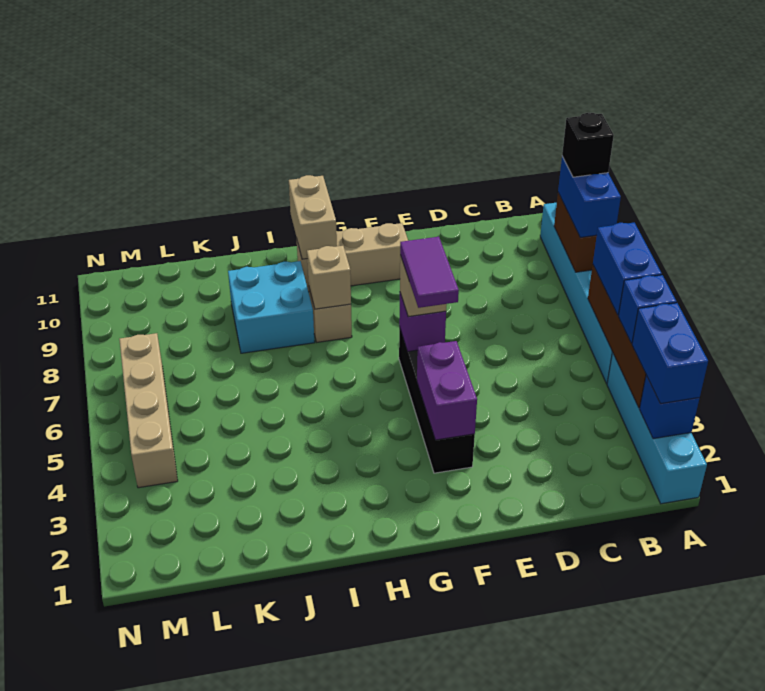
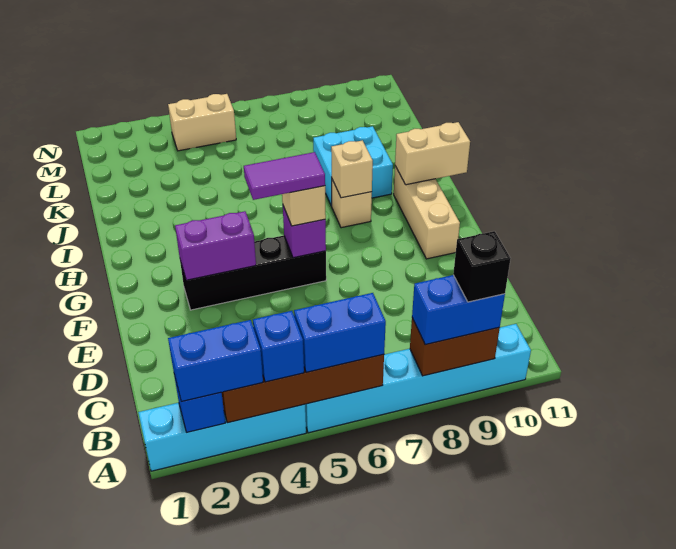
tan 1x4 brick [119,333,178,488] -> tan 1x2 brick [168,94,236,151]

